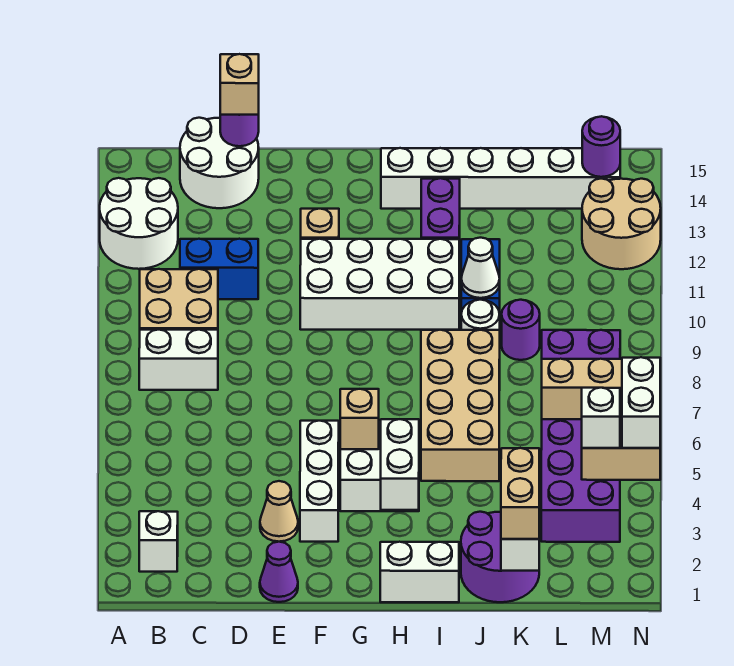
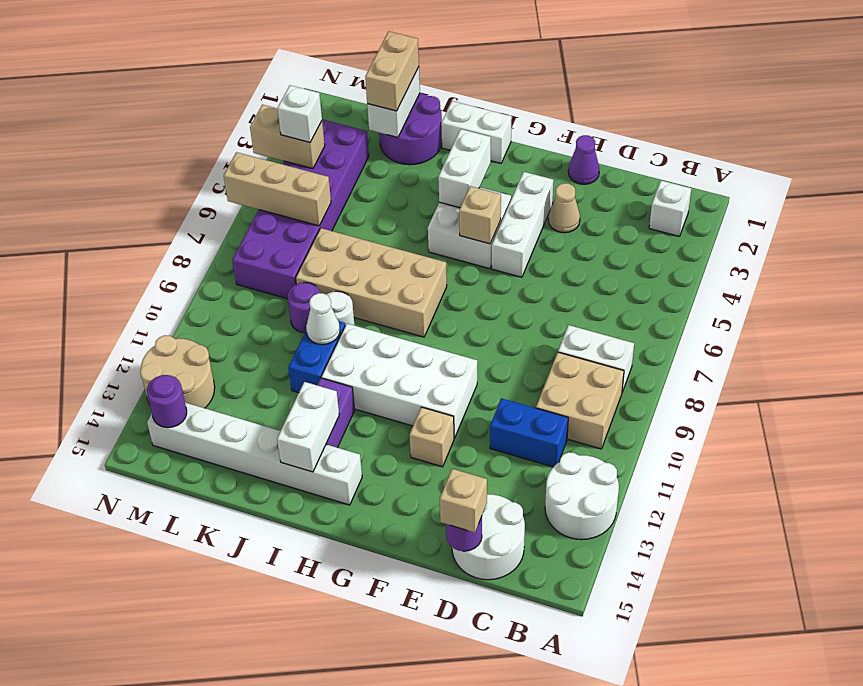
tan 2x4 brick [421,330,500,481] -> tan 2x4 brick turned to [296,228,447,337]
white 1x2 brick [622,357,660,448] -> white 1x2 brick moved to [277,382,339,472]

